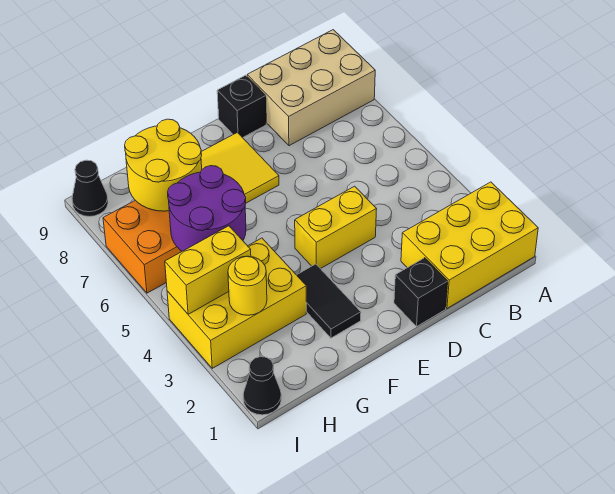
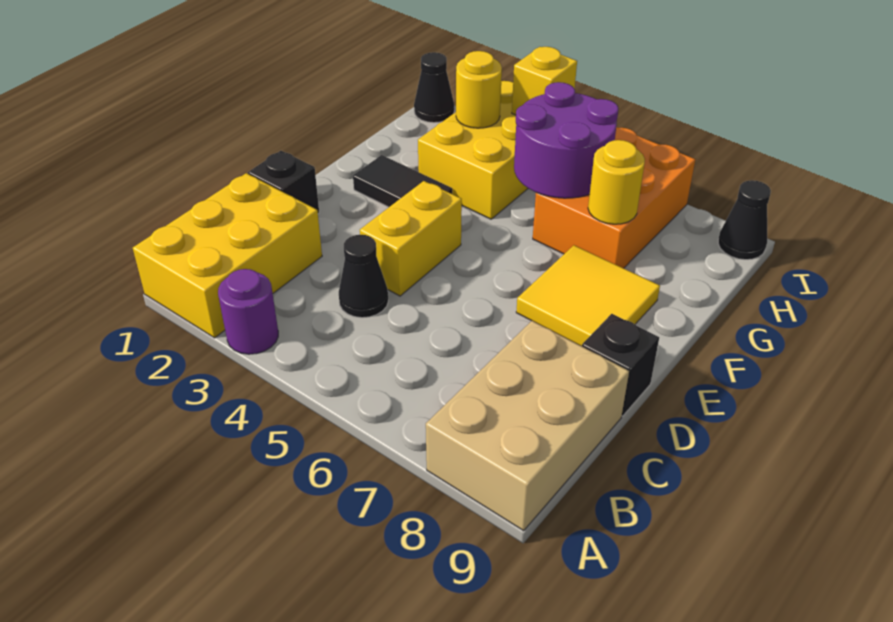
none -> purple 1x1 round brick [218,269,278,354]
none -> black 1x1 cone [339,235,388,318]
yellow 2x2 round brick [125,119,202,211] -> yellow 1x1 round brick [588,140,645,224]
yellow 1x2 brick [165,226,251,314] -> yellow 1x1 brick [512,47,577,115]

